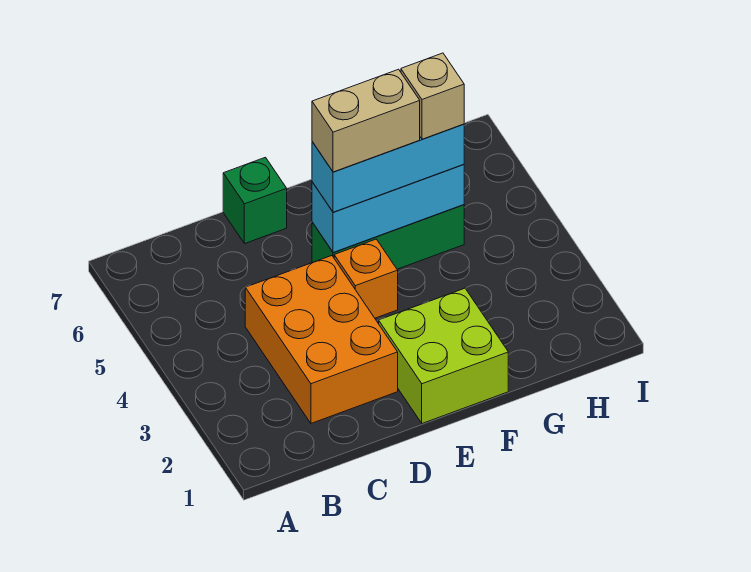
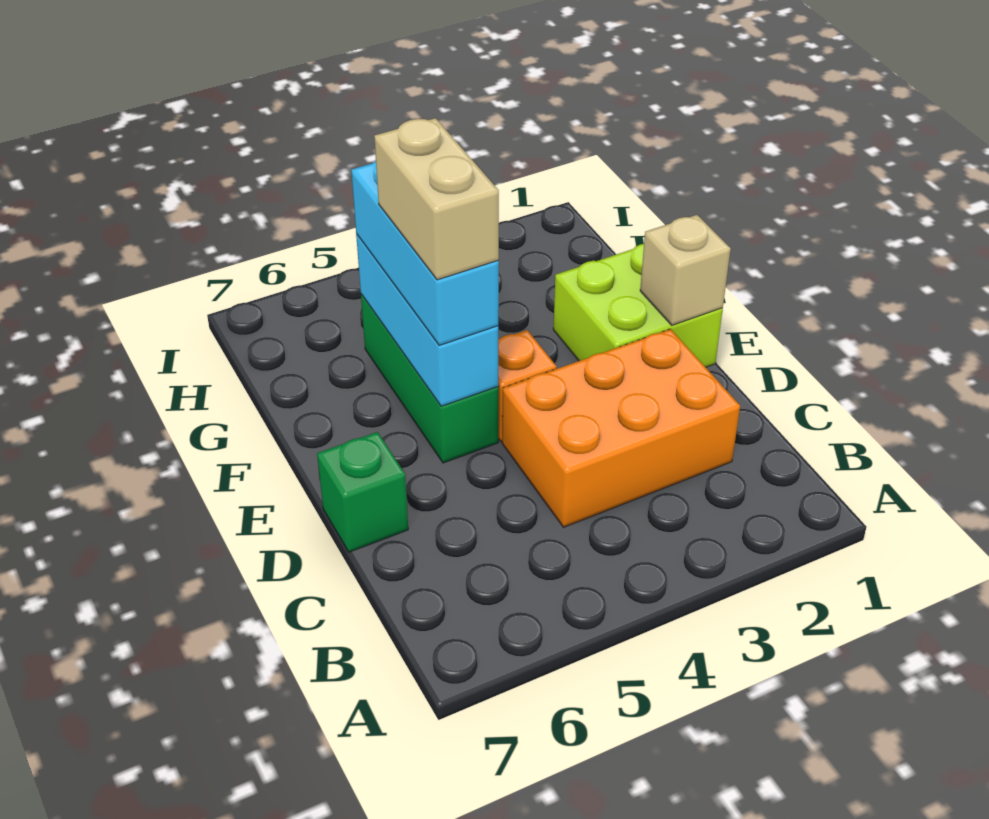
tan 1x1 brick [401,53,464,139] -> tan 1x1 brick moved to [640,215,731,325]

